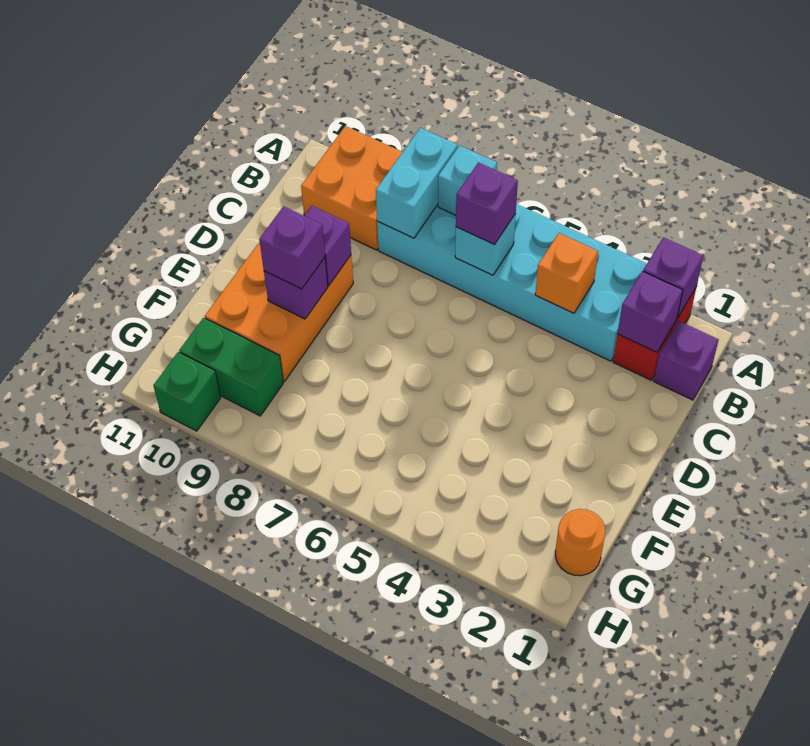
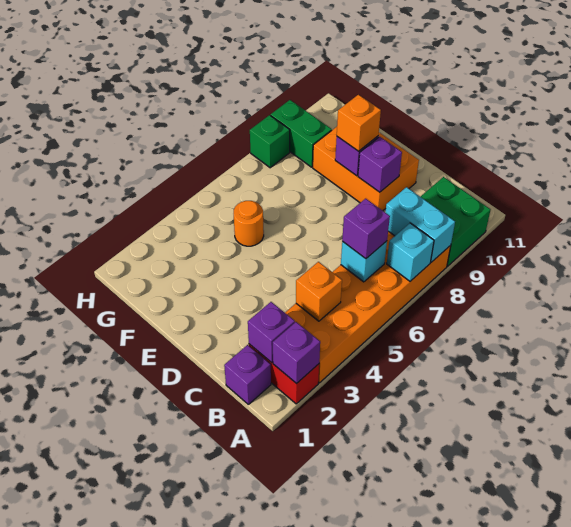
cyan 2x6 brick [377,204,647,361] -> orange 2x6 brick [285,231,451,383]
orange 2x2 brick [301,126,402,250] -> green 2x2 brick [420,177,490,266]
purple 1x1 brick [259,206,325,289] -> orange 1x1 brick [337,95,381,151]
orange 1x1 round brick [555,509,605,576] -> orange 1x1 round brick moved to [234,201,264,246]
green 1x2 brick [179,318,283,416] -> green 1x2 brick turned to [271,100,332,167]
green 1x1 brick [153,352,221,431] -> green 1x1 brick moved to [250,115,290,168]

